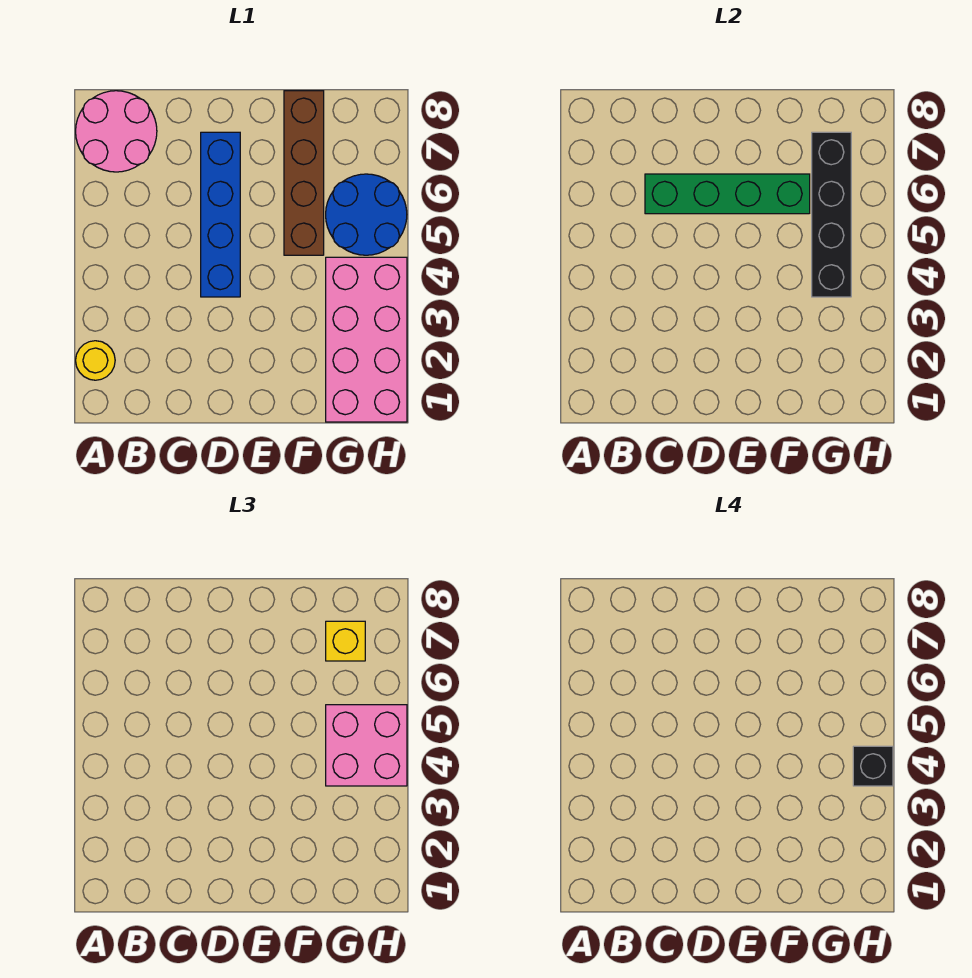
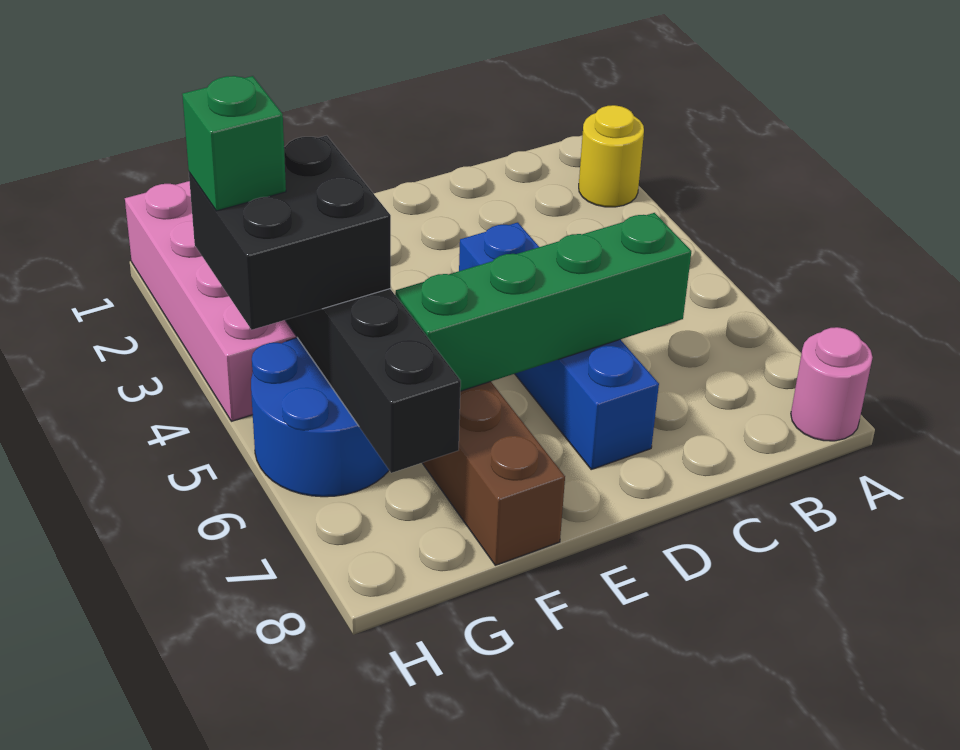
pink 2x2 round brick [76,91,157,172] -> pink 1x1 round brick [791,327,873,441]
pink 2x2 brick [326,705,407,786] -> black 2x2 brick [189,136,391,330]
yellow 1x1 brick [326,621,365,661] -> none
black 1x1 brick [853,746,893,786] -> green 1x1 brick [182,76,286,211]

